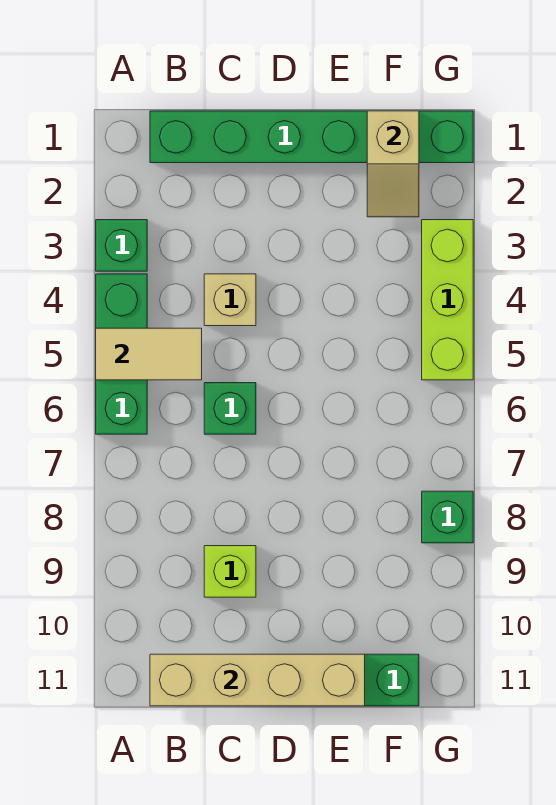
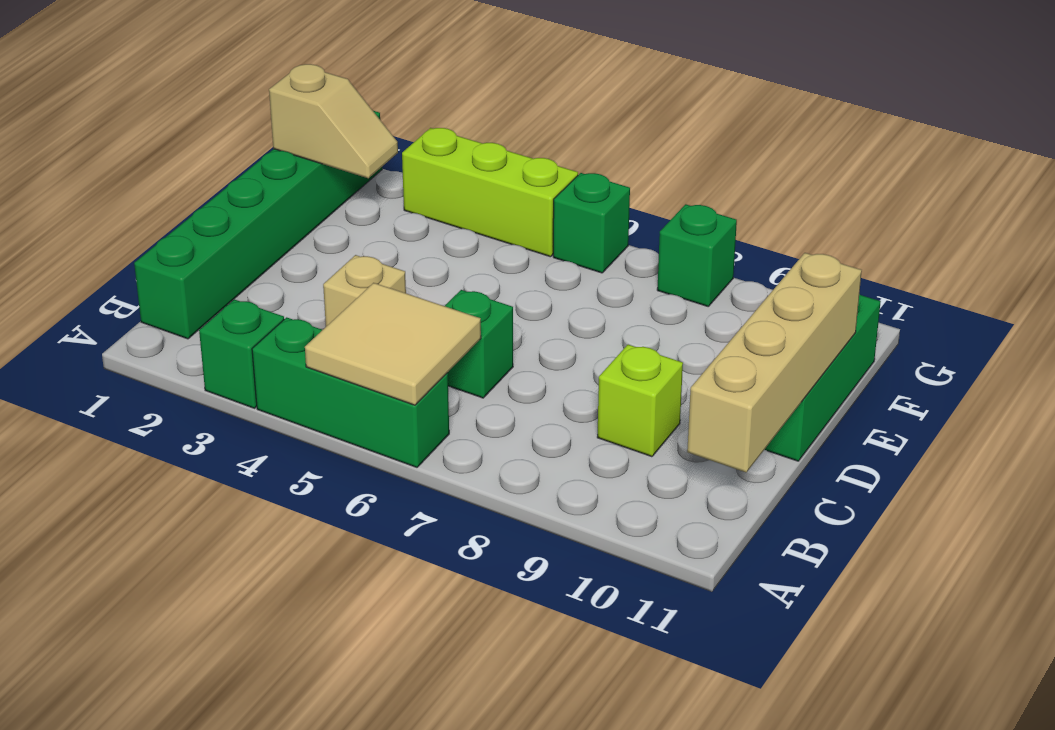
tan 1x2 tile [96,328,202,380] -> tan 2x2 tile [305,283,481,405]
none -> green 1x1 brick [553,173,630,273]

